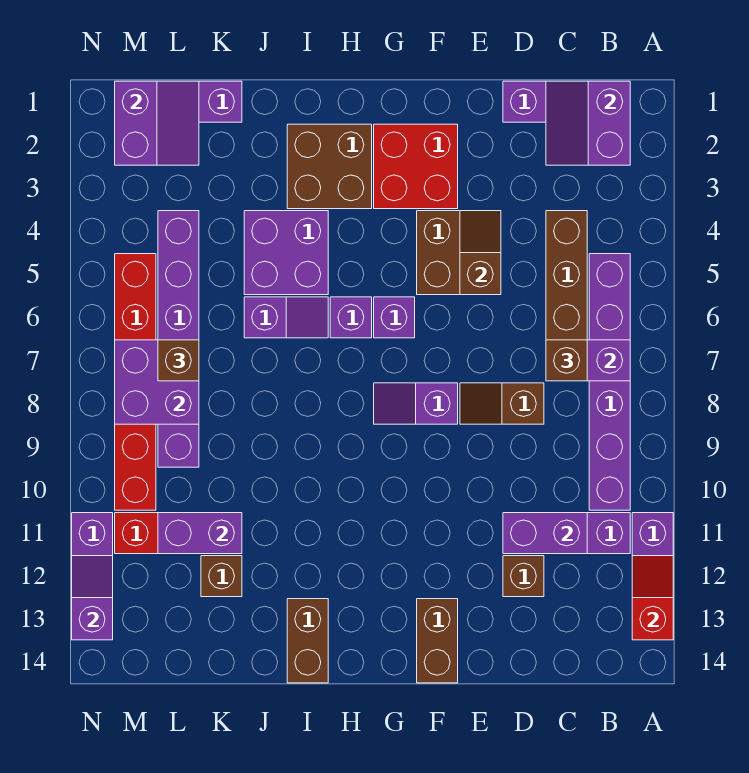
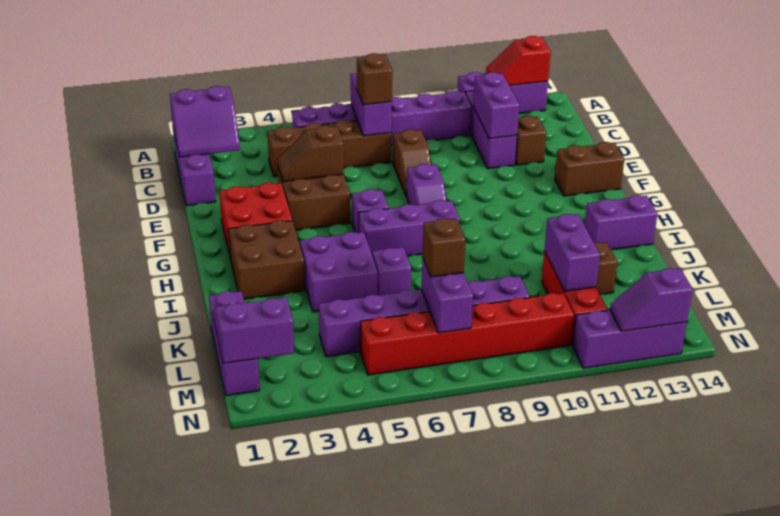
purple 1x1 brick [330,297,372,338] -> purple 1x3 brick [359,200,460,256]
brown 1x2 brick [287,599,328,683] -> purple 1x2 brick [585,195,657,250]
purple 2x2 brick [115,340,199,424] -> purple 1x2 brick [421,257,473,333]

